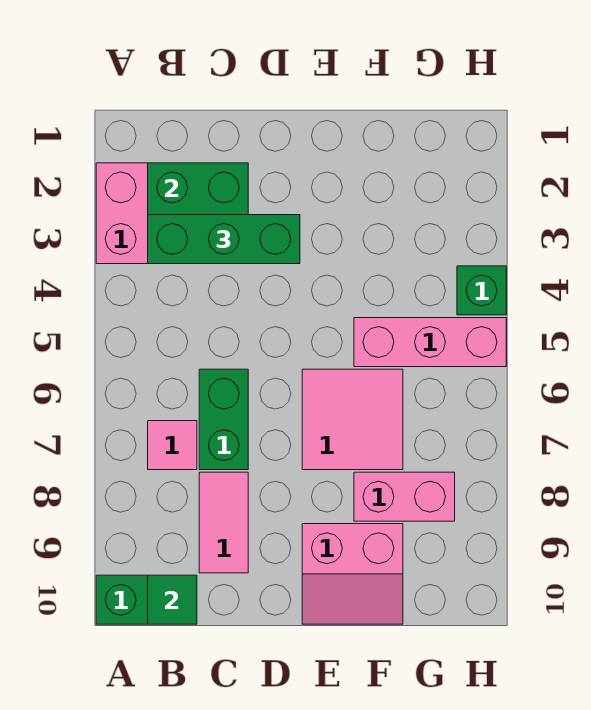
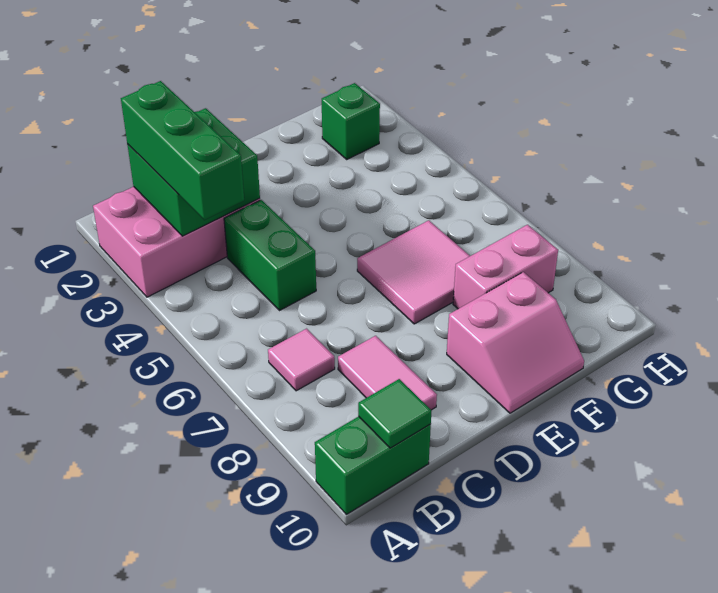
green 1x3 brick [148,215,300,264] -> green 1x3 brick turned to [121,81,244,220]
green 1x2 brick [199,369,248,470] -> green 1x2 brick moved to [224,200,316,311]
pink 1x3 brick [354,318,506,367] -> none
green 1x1 brick [457,266,506,315] -> green 1x1 brick moved to [322,83,380,159]

